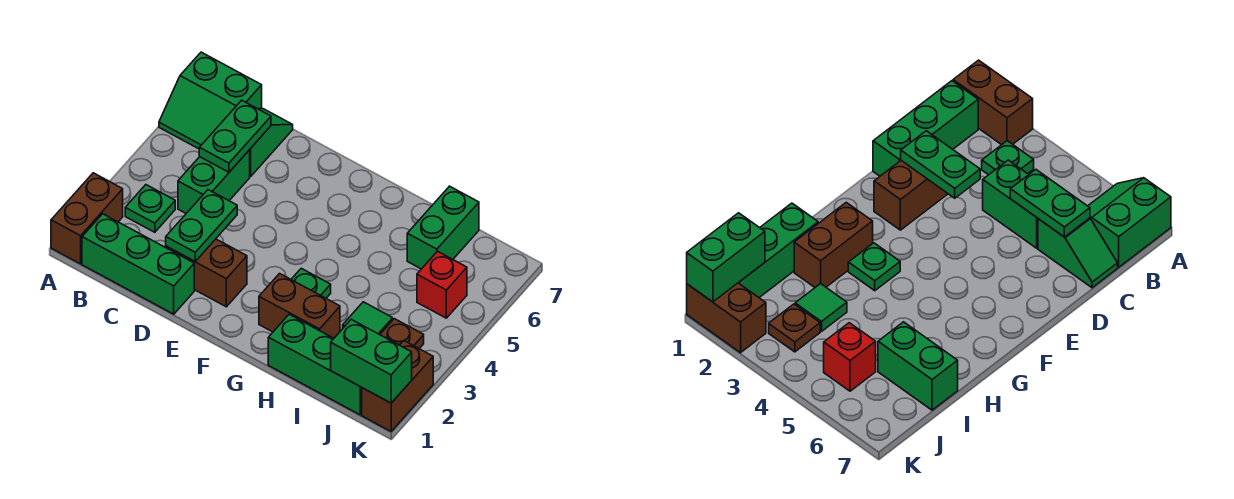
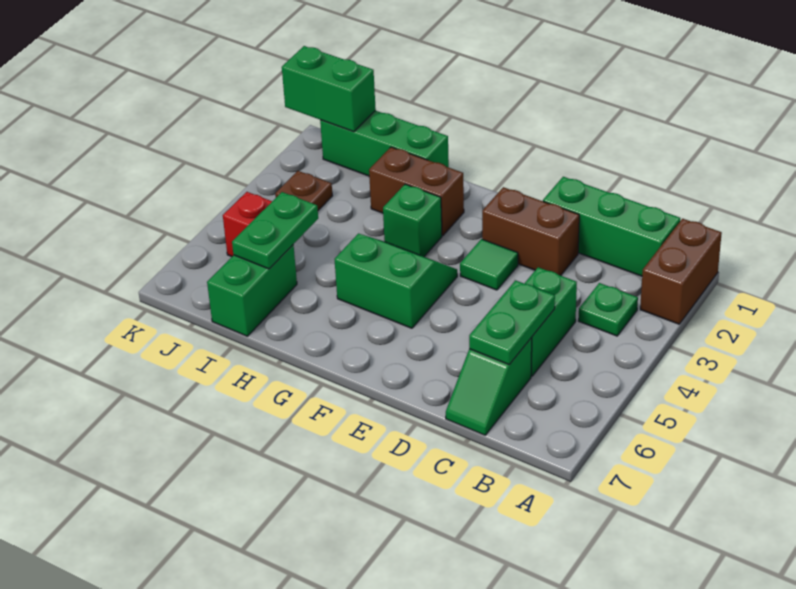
green 2x2 slope [159,52,262,149] -> green 2x2 slope moved to [335,234,457,328]
green 1x2 plate [166,190,237,261] -> green 1x2 plate moved to [232,192,318,269]
green 1x1 plate [291,268,331,298] -> green 1x1 brick [383,184,442,257]
green 1x1 tile [343,302,393,335] -> green 1x1 tile moved to [460,239,518,290]
brown 1x2 brick [362,341,433,431] -> none

